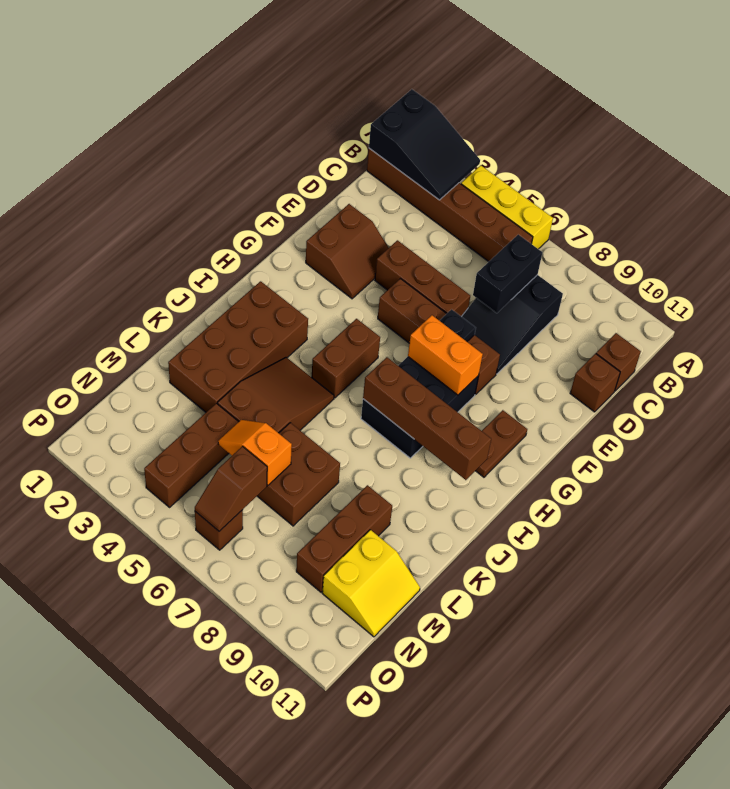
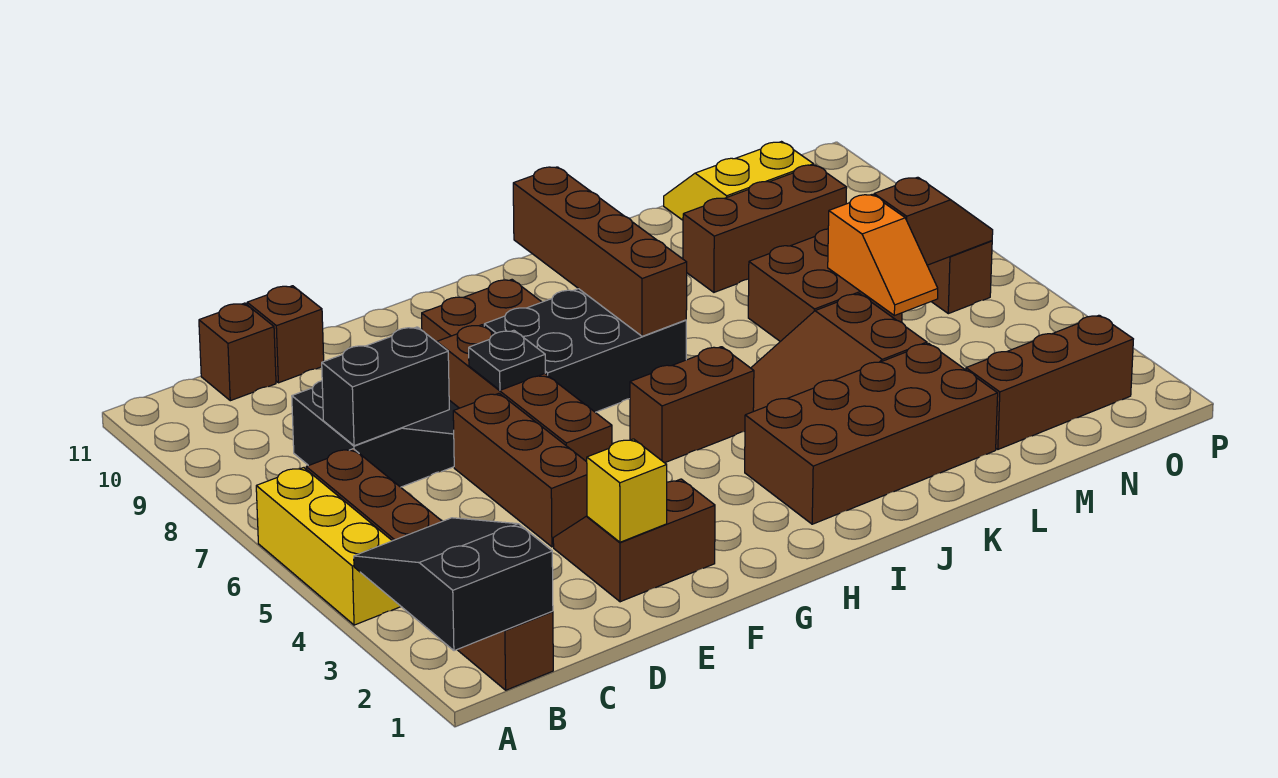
none -> yellow 1x1 brick [587,439,667,542]
orange 1x2 brick [408,315,483,395] -> none
brown 1x3 brick [144,403,239,507] -> brown 1x3 brick moved to [966,315,1133,449]

